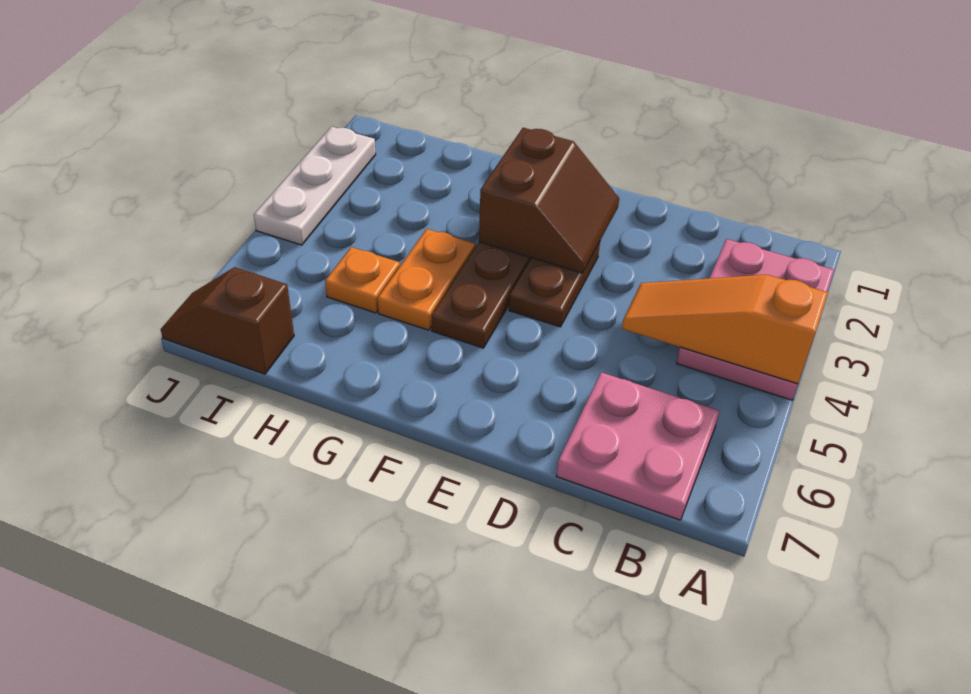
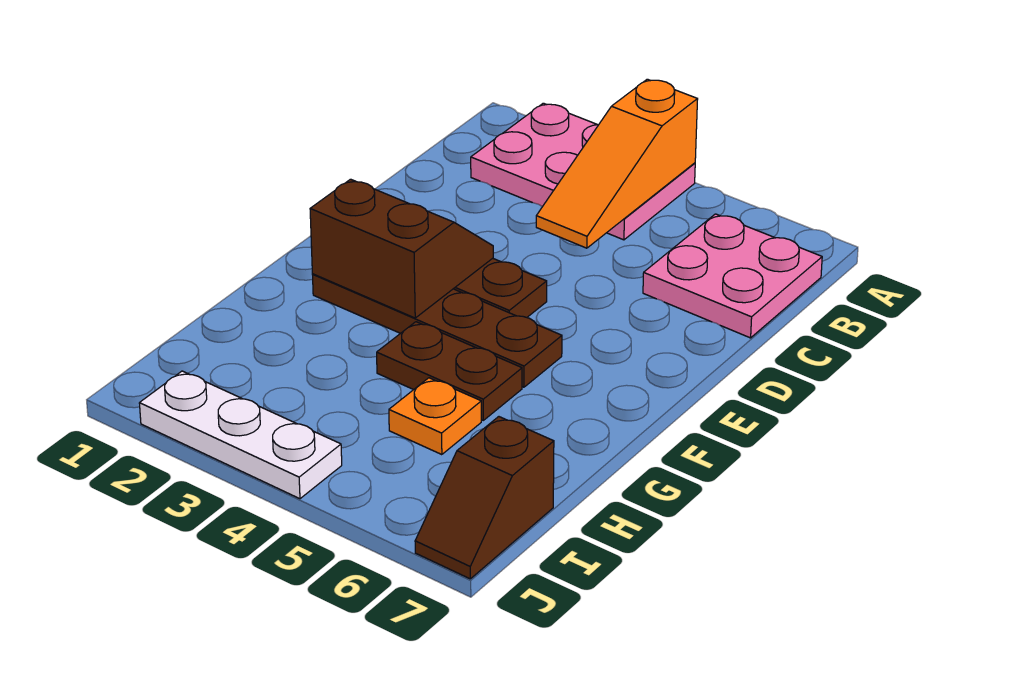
orange 1x2 plate [378,229,475,330] -> brown 1x2 plate [377,322,522,420]

